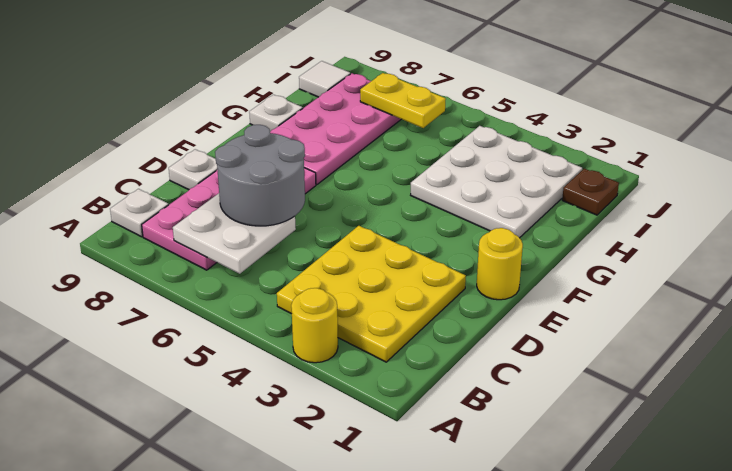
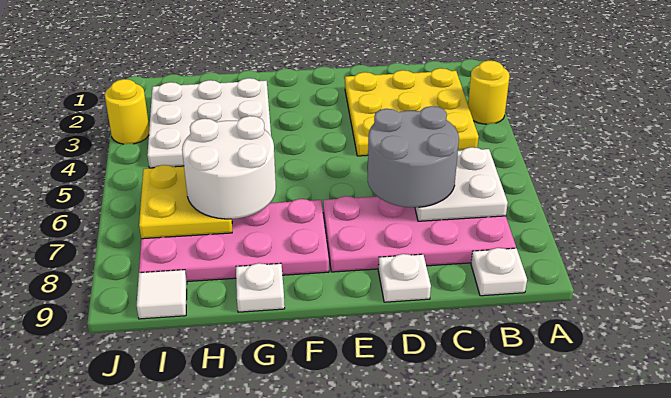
yellow 1x1 round brick [477,228,523,300] -> yellow 1x1 round brick moved to [105,79,149,144]
none -> white 2x2 round brick [182,116,276,219]
brown 1x1 plate [562,168,619,215] -> none
yellow 1x2 plate [360,73,446,128] -> yellow 2x2 plate [139,165,232,239]

